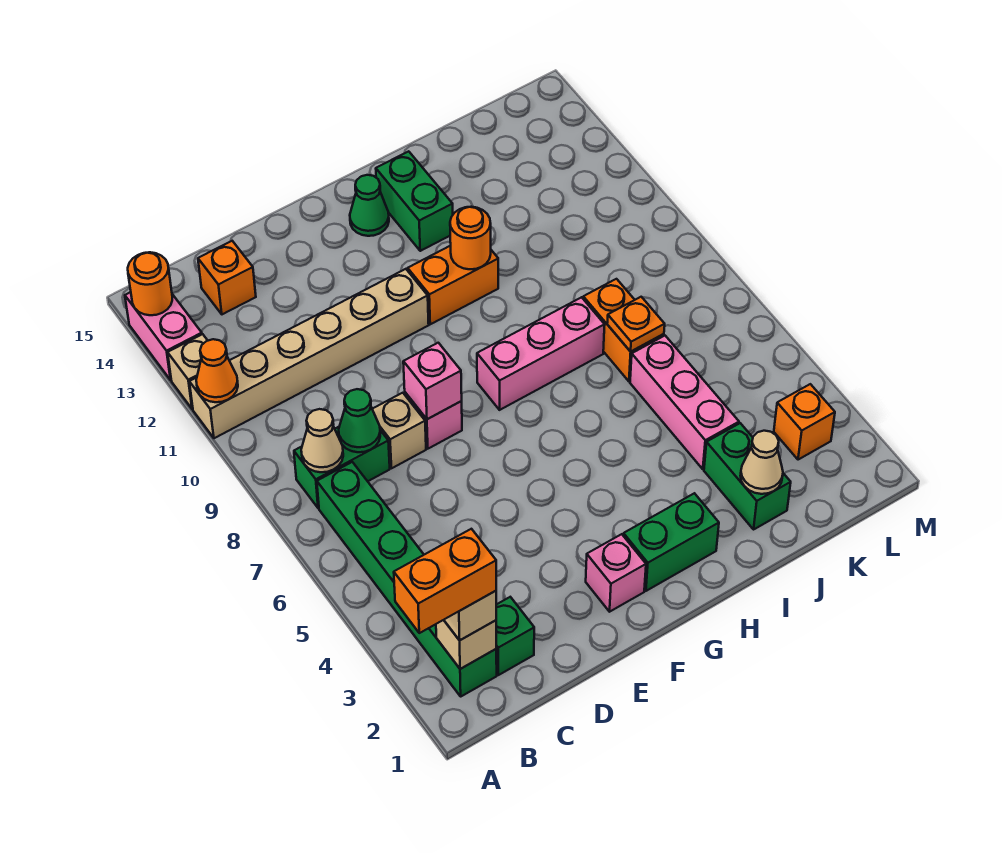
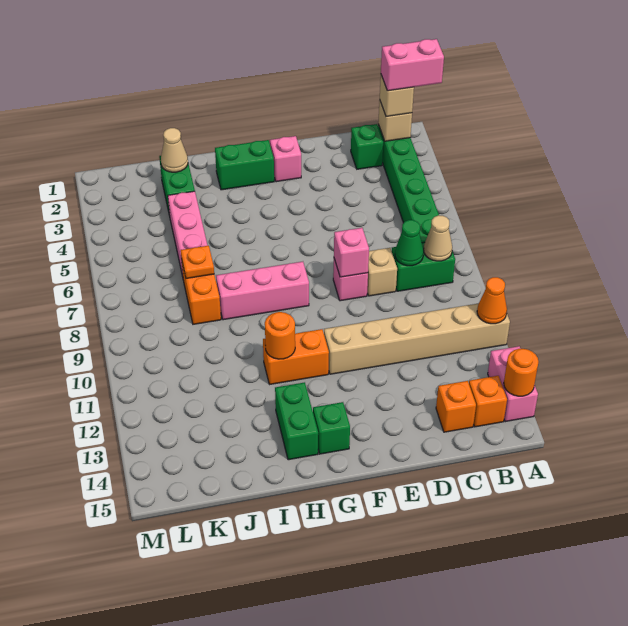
orange 1x2 brick [394,529,496,633] -> pink 1x2 brick [381,39,444,91]
tan 1x1 brick [168,334,208,409] -> none
green 1x1 cone [350,175,389,236] -> green 1x1 brick [313,402,350,454]
orange 1x1 brick [774,384,835,460] -> orange 1x1 brick moved to [469,376,507,427]

